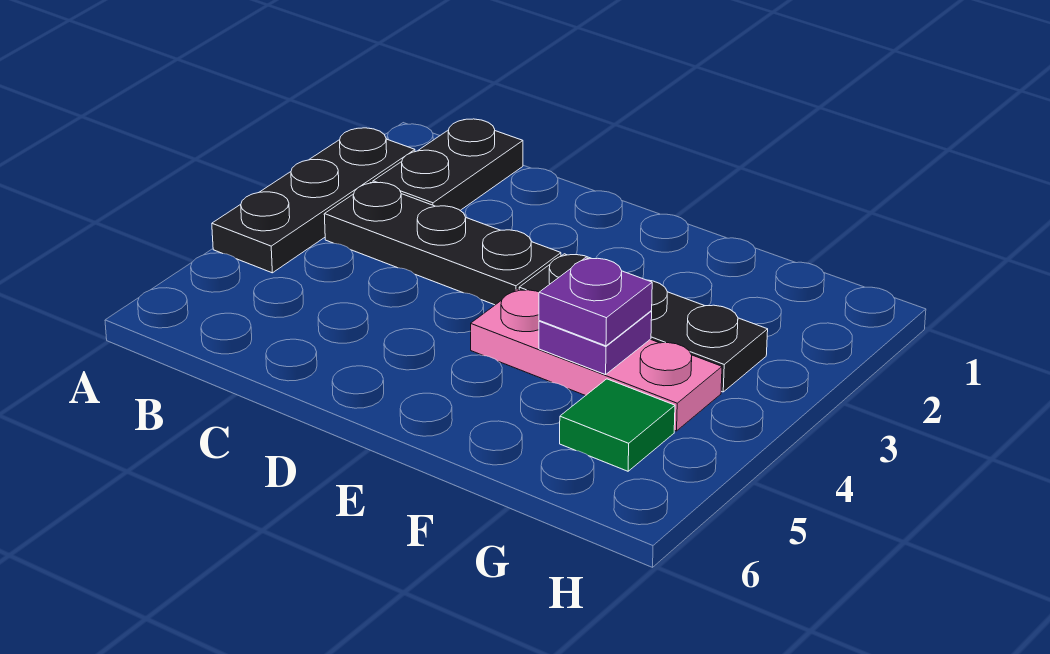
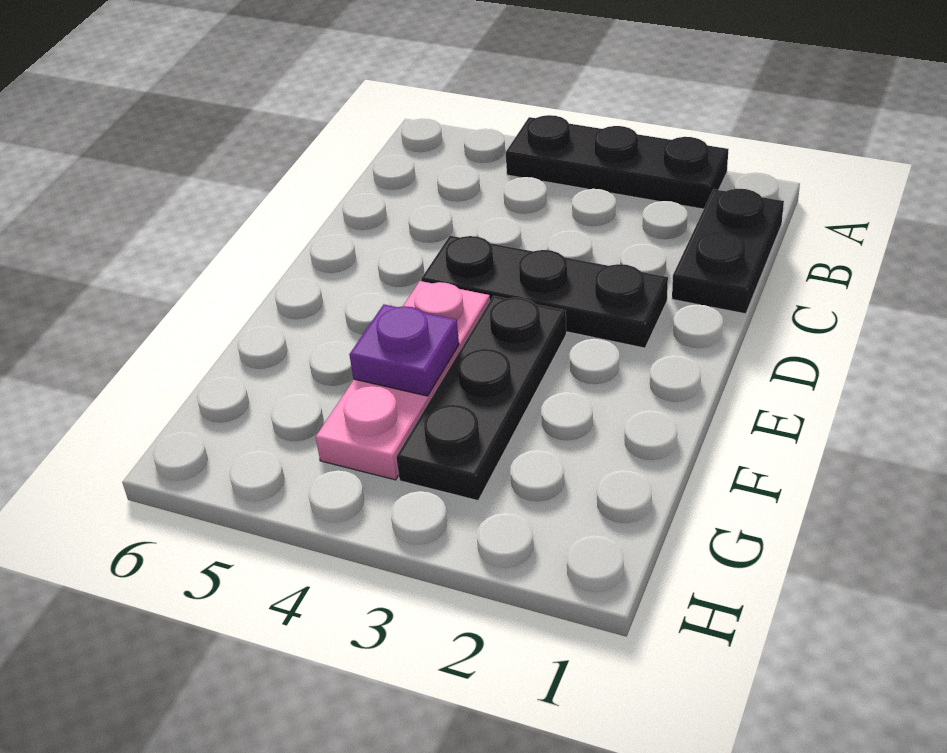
black 1x2 plate [373,119,523,210] -> black 1x2 plate turned to [672,189,784,314]
black 1x3 plate [324,182,561,305] -> black 1x3 plate turned to [421,236,668,348]
purple 1x1 plate [539,258,652,346] -> none
green 1x1 tile [560,379,675,471] -> none

